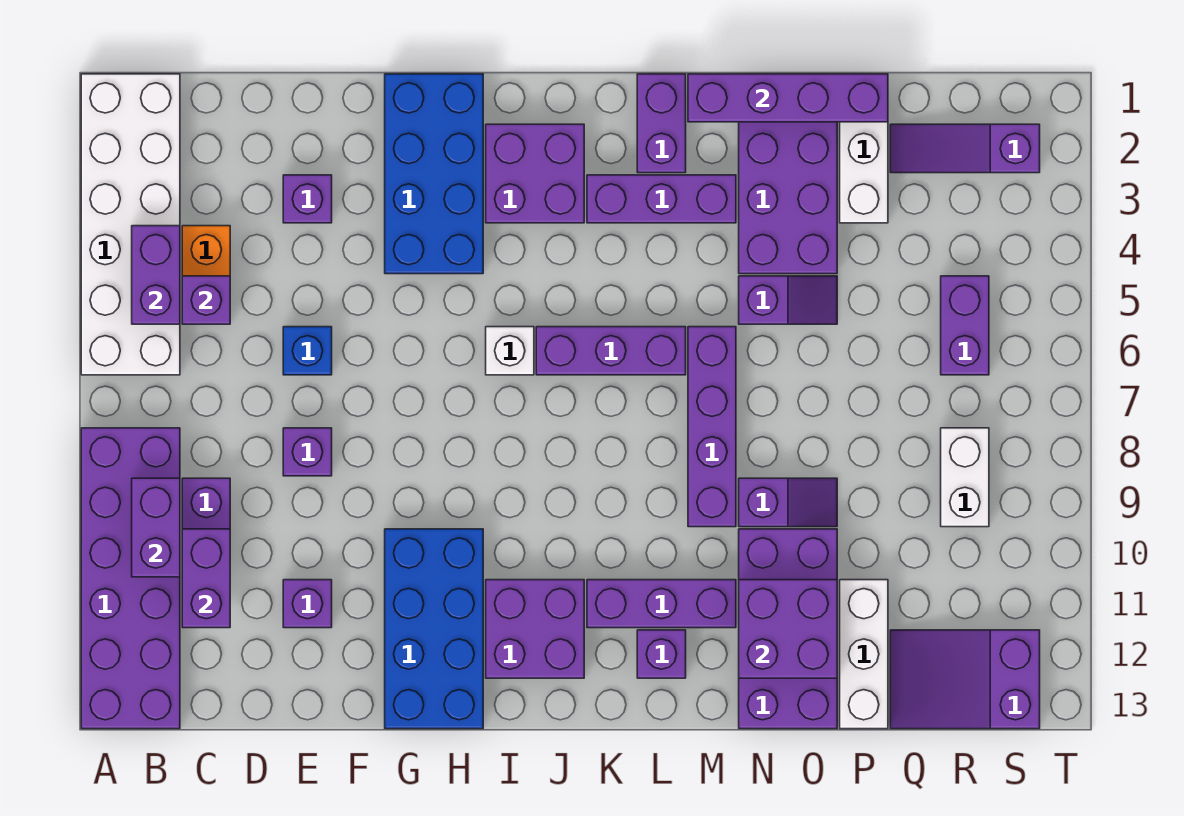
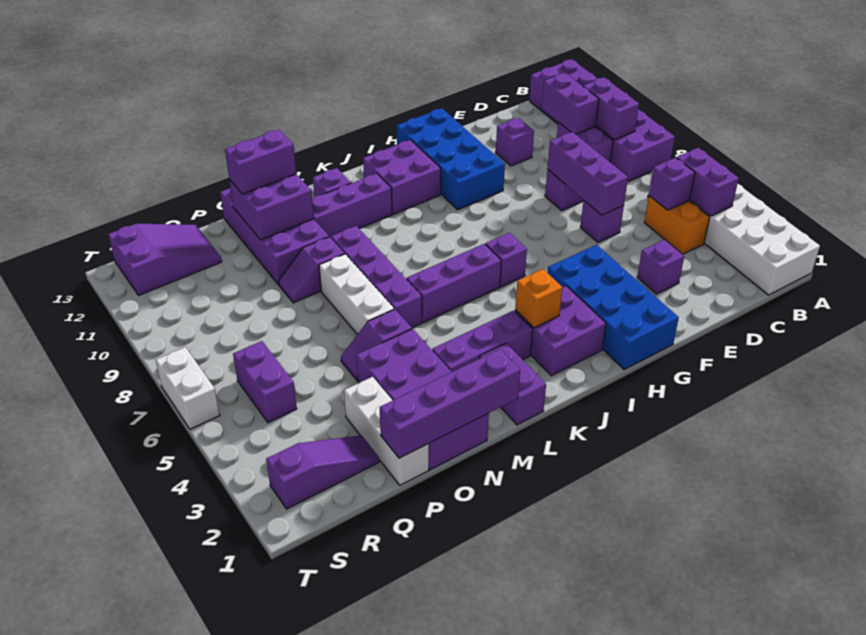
blue 1x1 brick [283,327,332,375] -> purple 1x1 brick [580,200,624,242]
none -> purple 1x3 brick [548,132,628,215]
white 1x1 brick [486,327,534,375] -> purple 1x1 brick [485,233,527,287]
none -> orange 1x1 brick [515,269,562,328]
none -> purple 1x2 brick [225,130,296,194]
white 1x3 brick [840,580,888,729] -> white 1x3 brick moved to [319,254,394,334]
white 1x2 brick [941,428,989,527] -> white 1x2 brick moved to [156,347,220,429]

